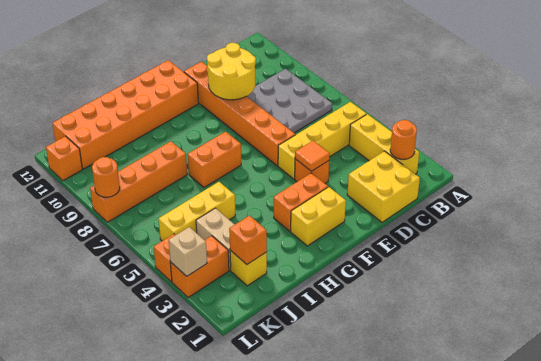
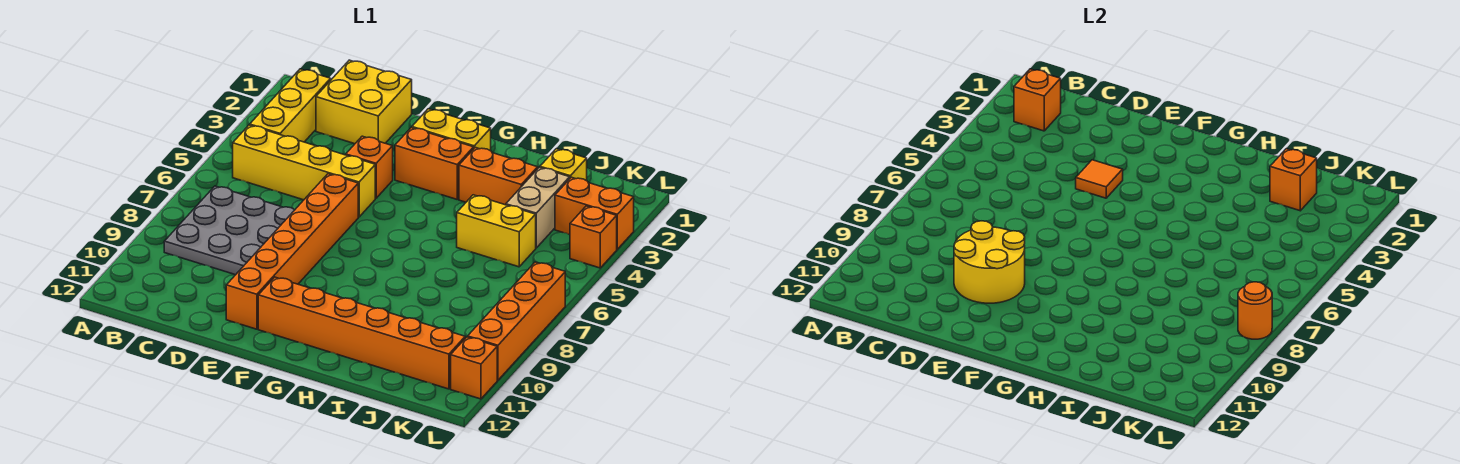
orange 1x1 round brick [390,120,417,159] -> orange 1x1 brick [1014,69,1061,131]
orange 2x6 brick [52,60,198,169] -> orange 1x6 brick [258,277,465,389]
orange 1x2 brick [188,131,241,187] -> orange 1x2 brick moved to [459,147,538,205]
yellow 1x3 brick [159,182,235,241] -> yellow 1x2 brick [457,195,536,267]
orange 1x4 brick [90,141,187,222] -> orange 1x4 brick turned to [468,262,565,380]
tan 1x1 brick [169,227,207,276] -> none

